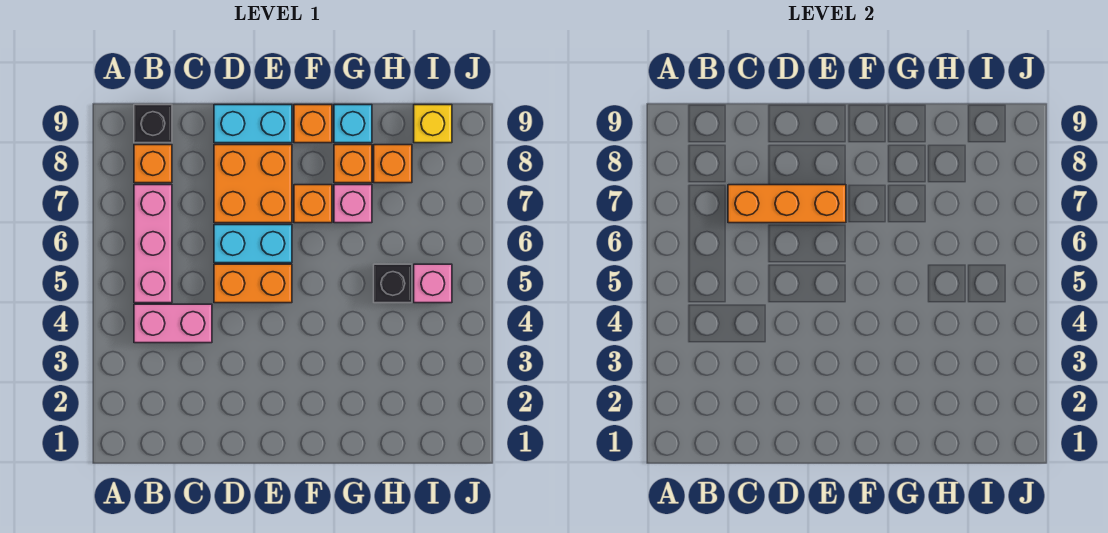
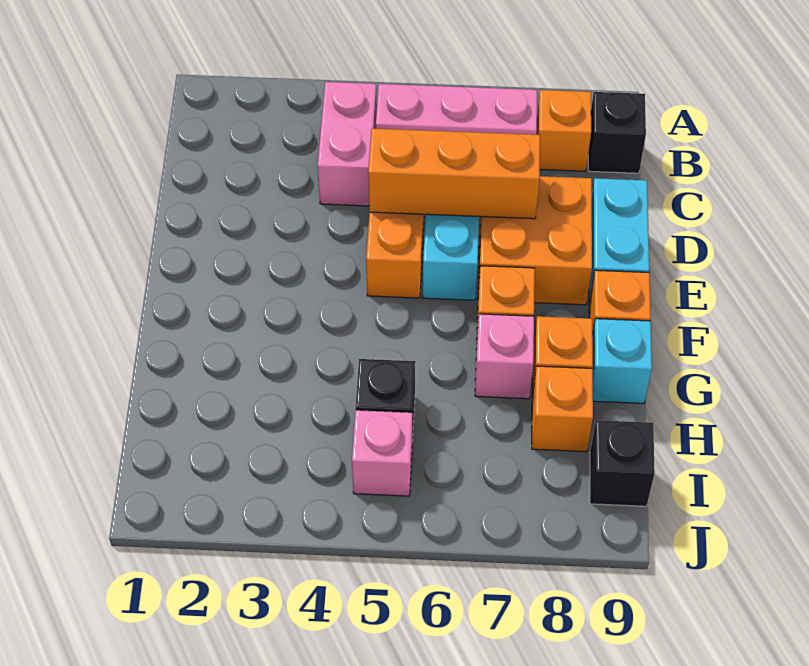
orange 1x3 brick [728,185,846,223] -> orange 1x3 brick turned to [368,128,540,219]
yellow 1x1 brick [414,105,452,143] -> black 1x1 brick [590,420,655,506]

